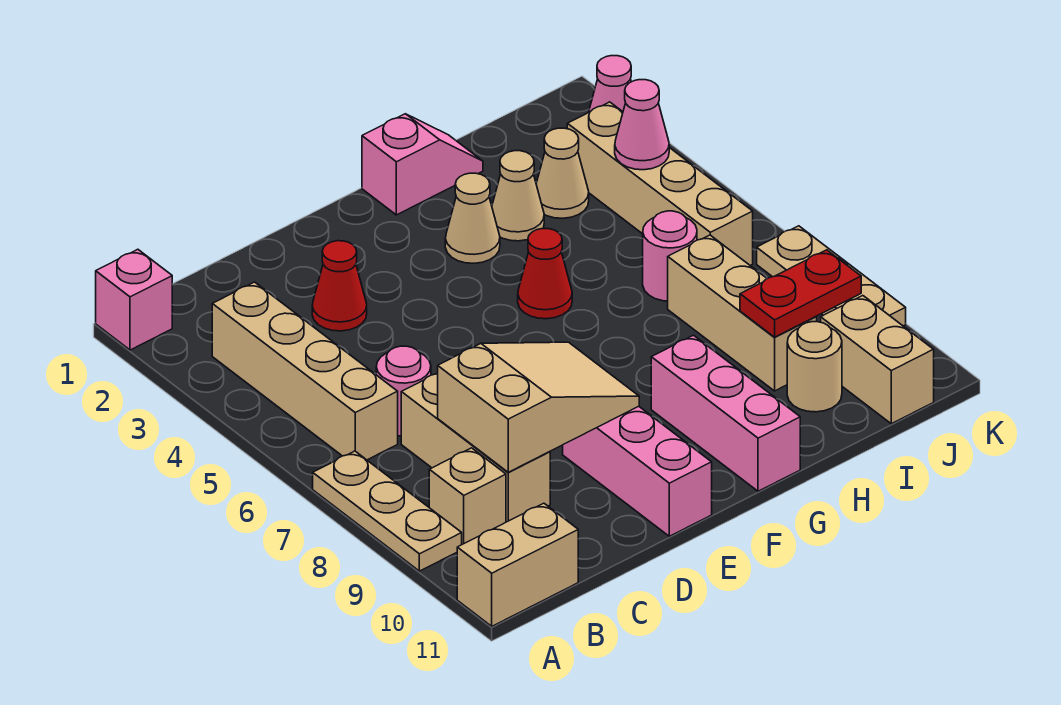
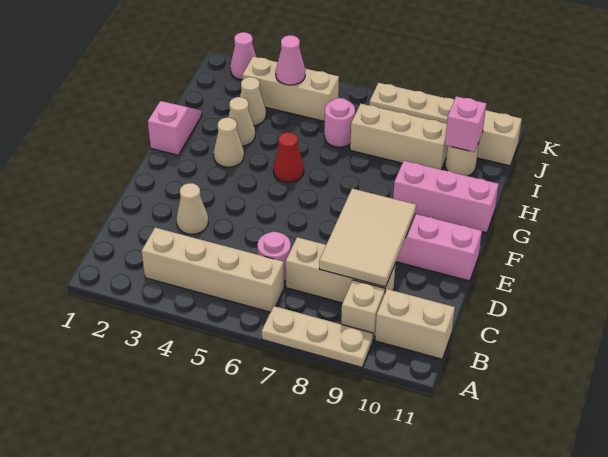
pink 1x1 brick [96,249,172,350] -> pink 1x1 brick moved to [445,96,486,152]
tan 1x2 brick [457,503,578,626] -> tan 1x2 brick turned to [375,289,455,359]
tan 2x3 slope [438,342,639,472] -> tan 2x3 tile [319,189,416,287]
red 1x1 cone [312,241,367,331] -> tan 1x1 cone [177,183,208,234]
red 1x2 plate [740,250,861,337] -> none
tan 1x4 brick [567,102,753,265] -> tan 1x3 brick [242,57,339,121]

